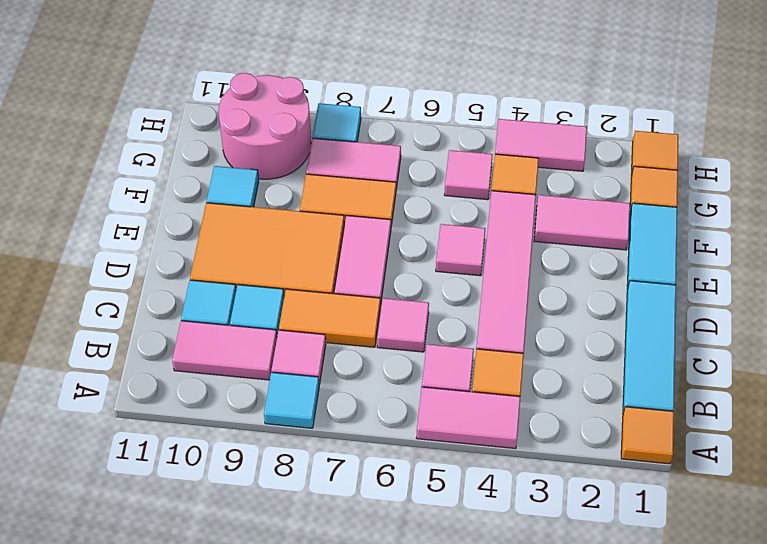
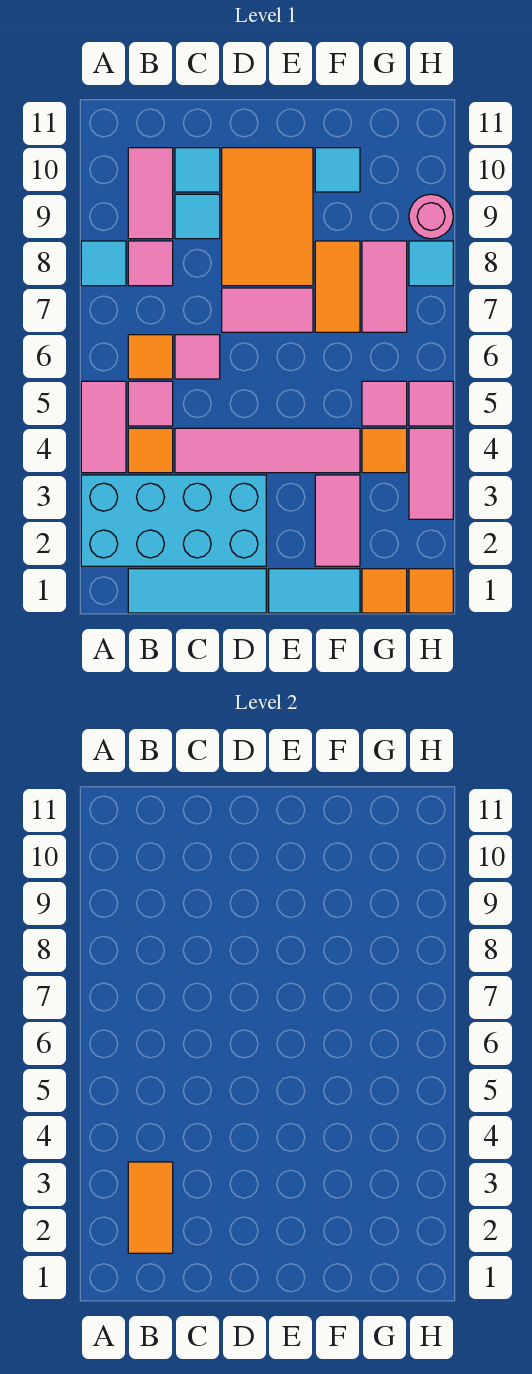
orange 1x1 tile [621,407,674,464] -> orange 1x1 tile moved to [128,335,173,379]
none -> cyan 2x4 brick [81,475,266,566]
orange 1x2 tile [279,289,380,347] -> orange 1x2 tile moved to [128,1162,173,1253]
pink 1x1 tile [436,224,485,276] -> pink 1x1 tile moved to [409,381,453,426]
pink 2x2 round brick [218,73,311,179] -> pink 1x1 round brick [409,194,453,239]

